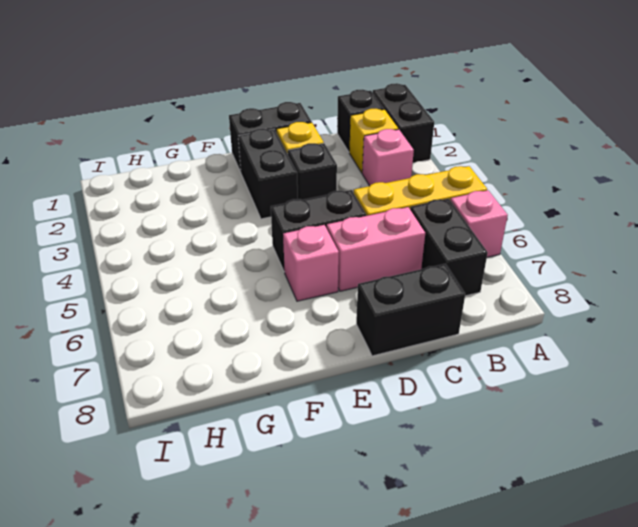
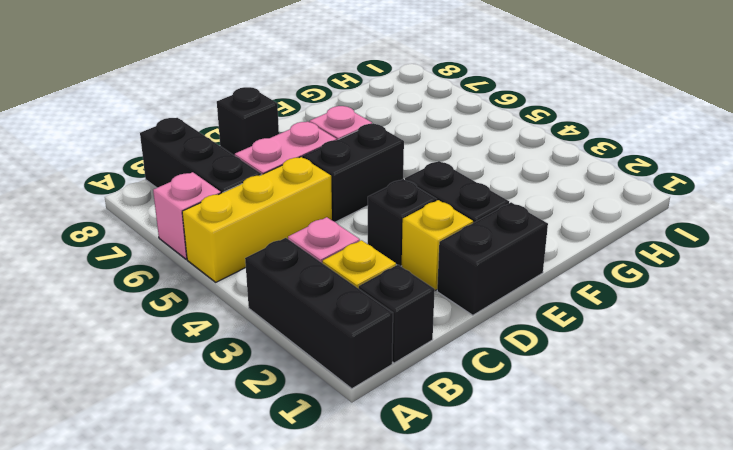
black 1x2 brick [373,83,434,163] -> black 1x3 brick [245,238,393,389]
black 1x2 brick [410,199,488,296] -> black 1x3 brick [140,118,261,193]
black 1x2 brick [356,264,465,356] -> black 1x1 brick [217,87,279,156]

